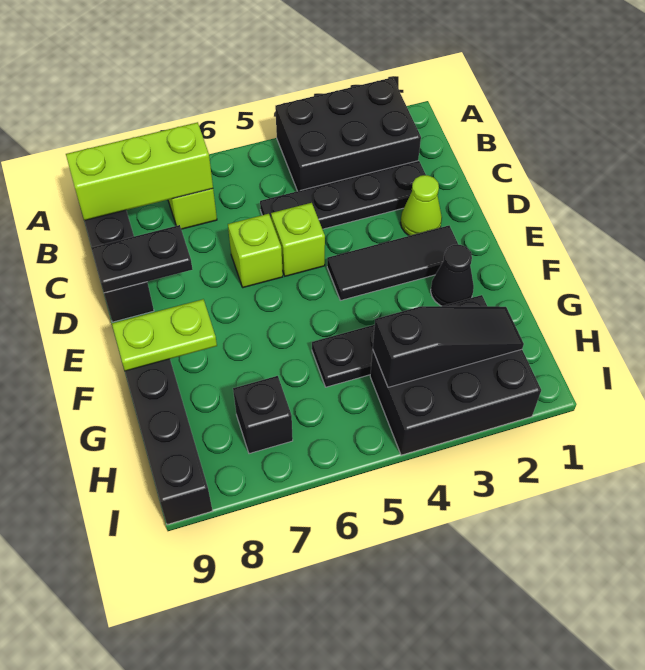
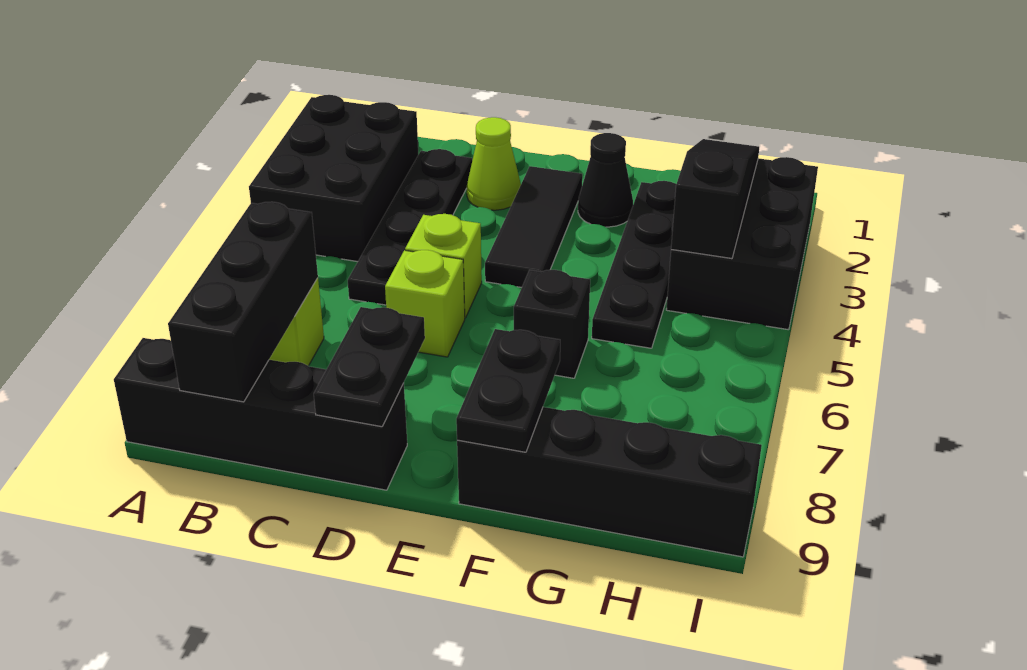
lime 1x3 brick [66,122,213,220] -> black 1x3 brick [168,202,318,402]
lime 1x2 plate [112,299,217,371] -> black 1x2 plate [456,329,560,452]
black 1x1 brick [233,376,293,454] -> black 1x1 brick moved to [514,270,590,378]

